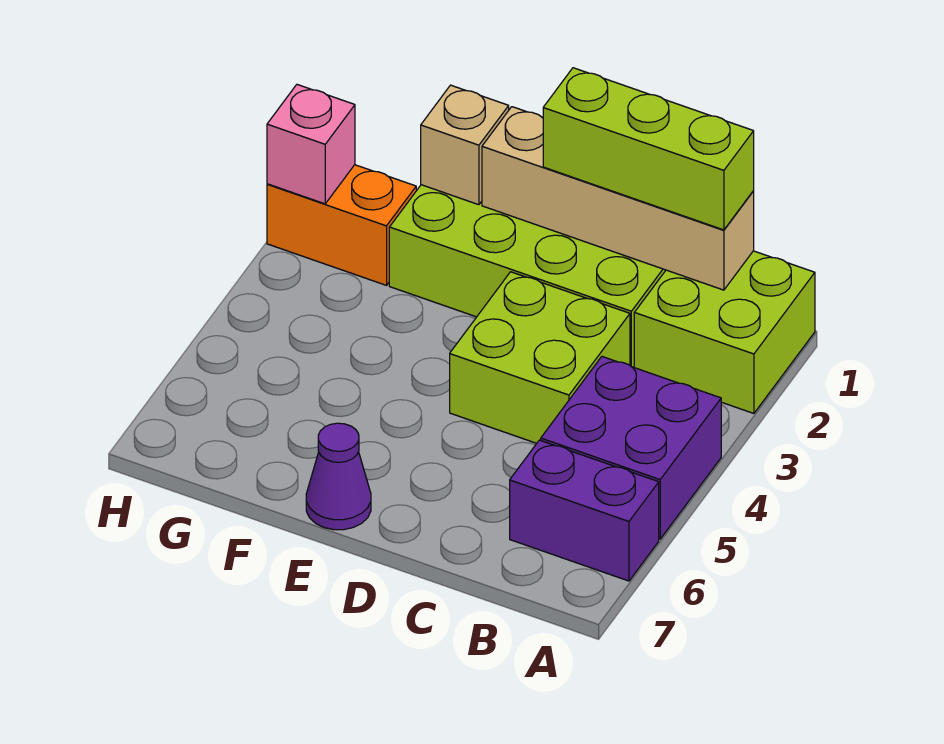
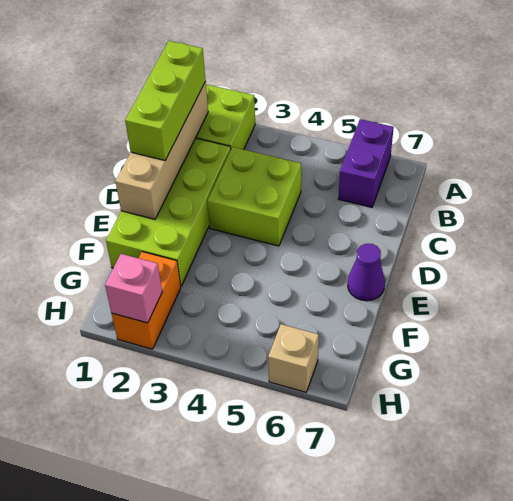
purple 2x2 brick [541,357,721,539] -> none
tan 1x1 brick [421,85,509,205] -> tan 1x1 brick moved to [268,324,319,392]

